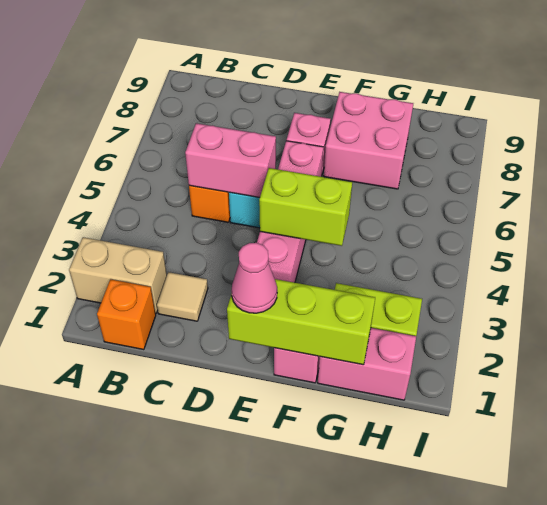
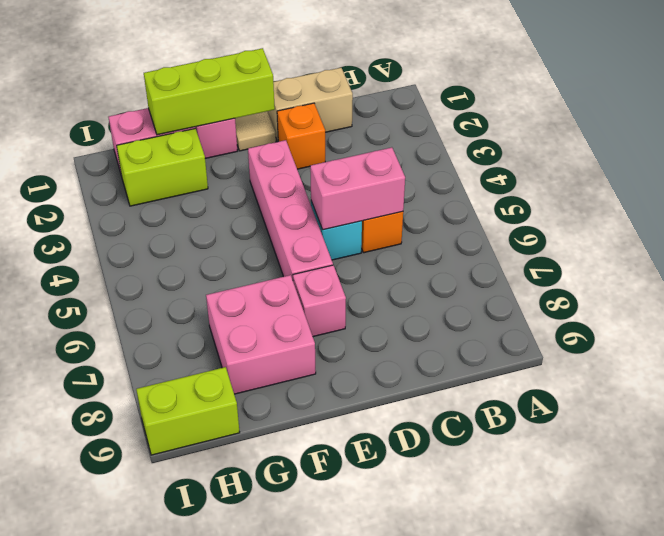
tan 1x2 brick [69,237,167,313] -> tan 1x2 brick moved to [268,68,353,142]
orange 1x1 brick [97,279,156,350] -> orange 1x1 brick moved to [277,103,325,169]
tan 1x1 tile [157,272,208,321] -> tan 1x1 tile moved to [235,111,276,151]
pink 1x1 cone [231,243,277,313] -> none
lime 1x2 brick [259,168,352,246] -> lime 1x2 brick moved to [136,367,240,455]

